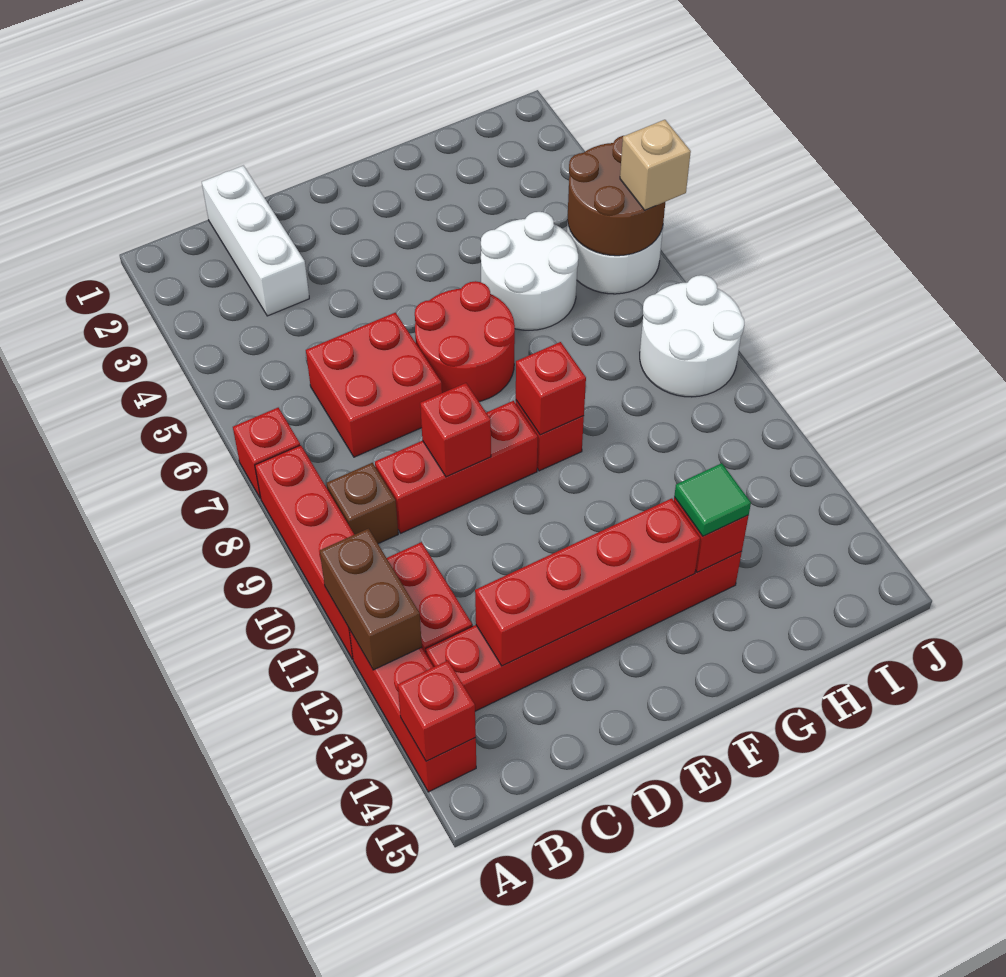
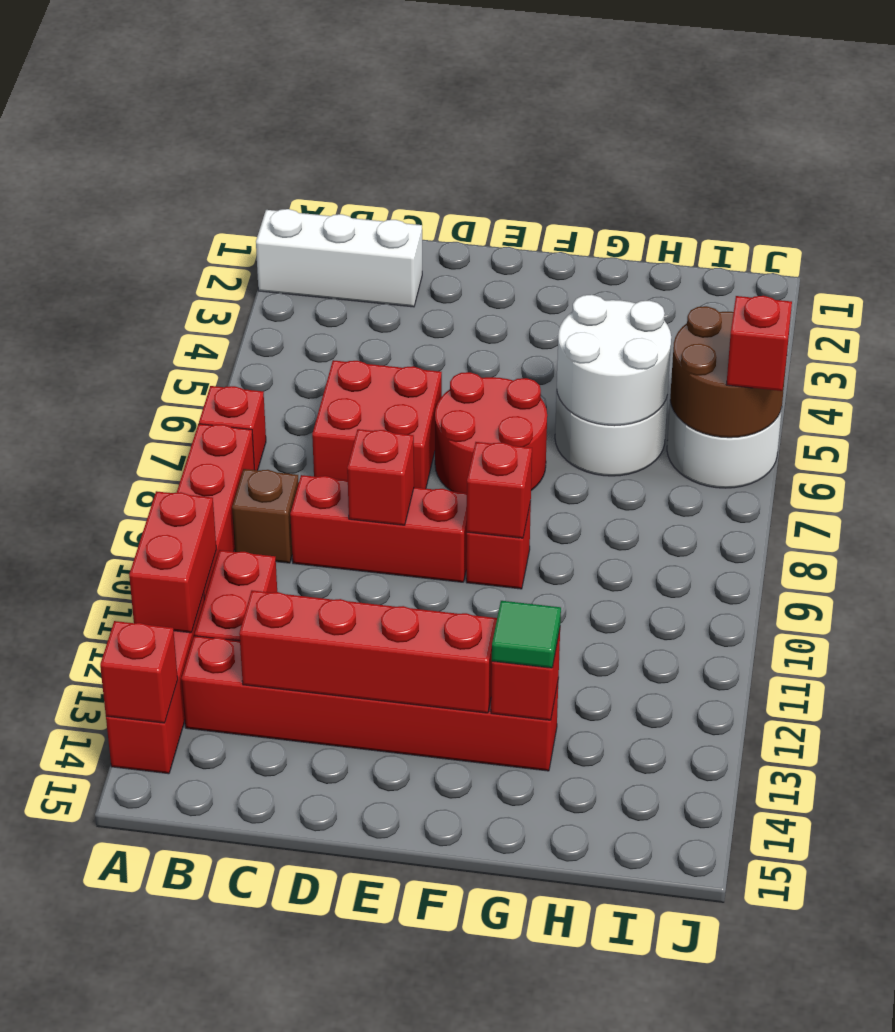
brown 1x2 brick [320,529,422,670] -> red 1x2 brick [129,491,216,633]
white 1x3 brick [202,166,309,316] -> white 1x3 brick turned to [256,209,422,307]
white 2x2 round brick [640,275,744,397] -> white 2x2 round brick moved to [557,295,671,426]
tan 1x1 brick [620,120,691,210] -> red 1x1 brick [726,296,792,391]

